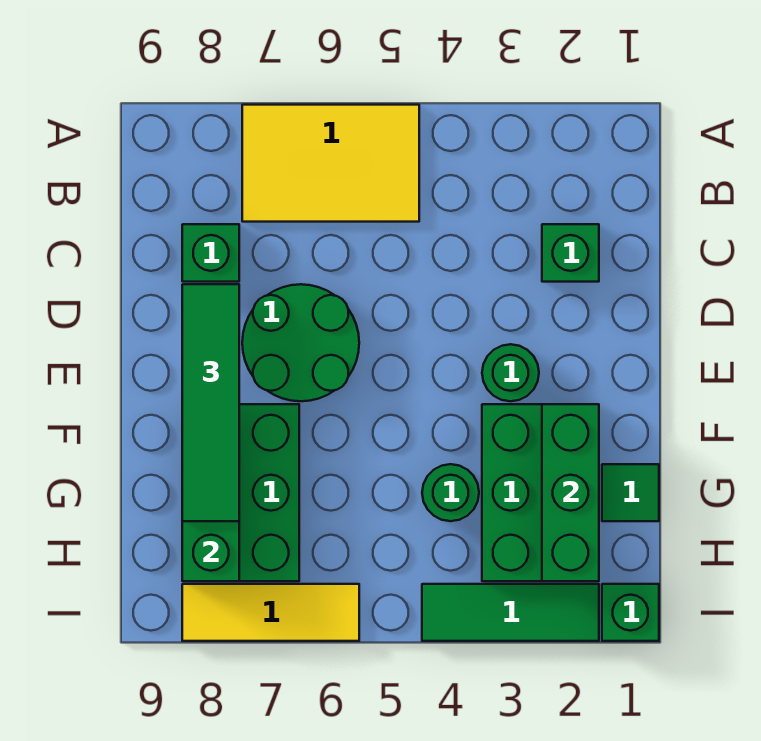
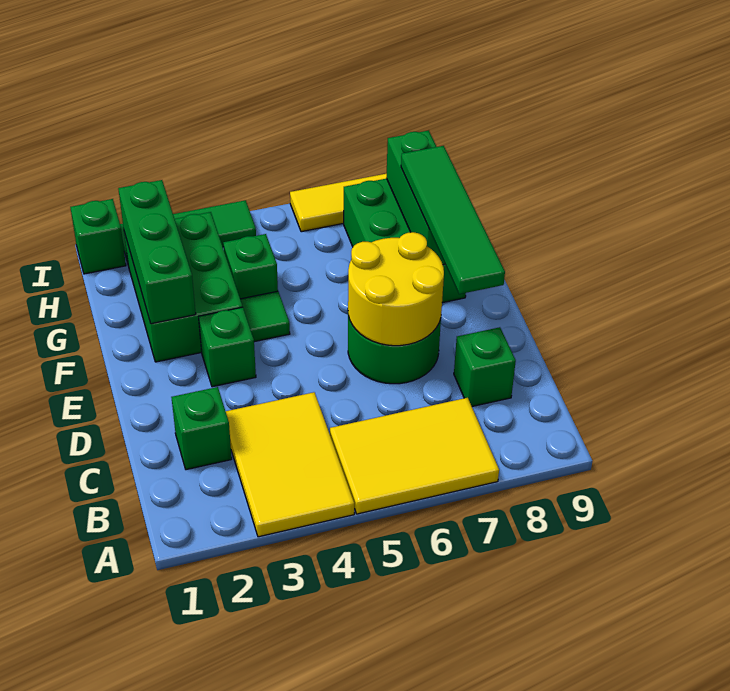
none -> yellow 2x3 tile [226,392,354,537]
none -> yellow 2x2 round brick [348,232,444,346]
green 1x1 round brick [482,344,539,401] -> green 1x1 brick [199,307,256,387]
green 1x1 tile [602,464,659,521] -> green 1x1 tile moved to [240,291,290,342]
green 1x1 round brick [422,464,479,521] -> green 1x1 brick [223,234,278,299]

